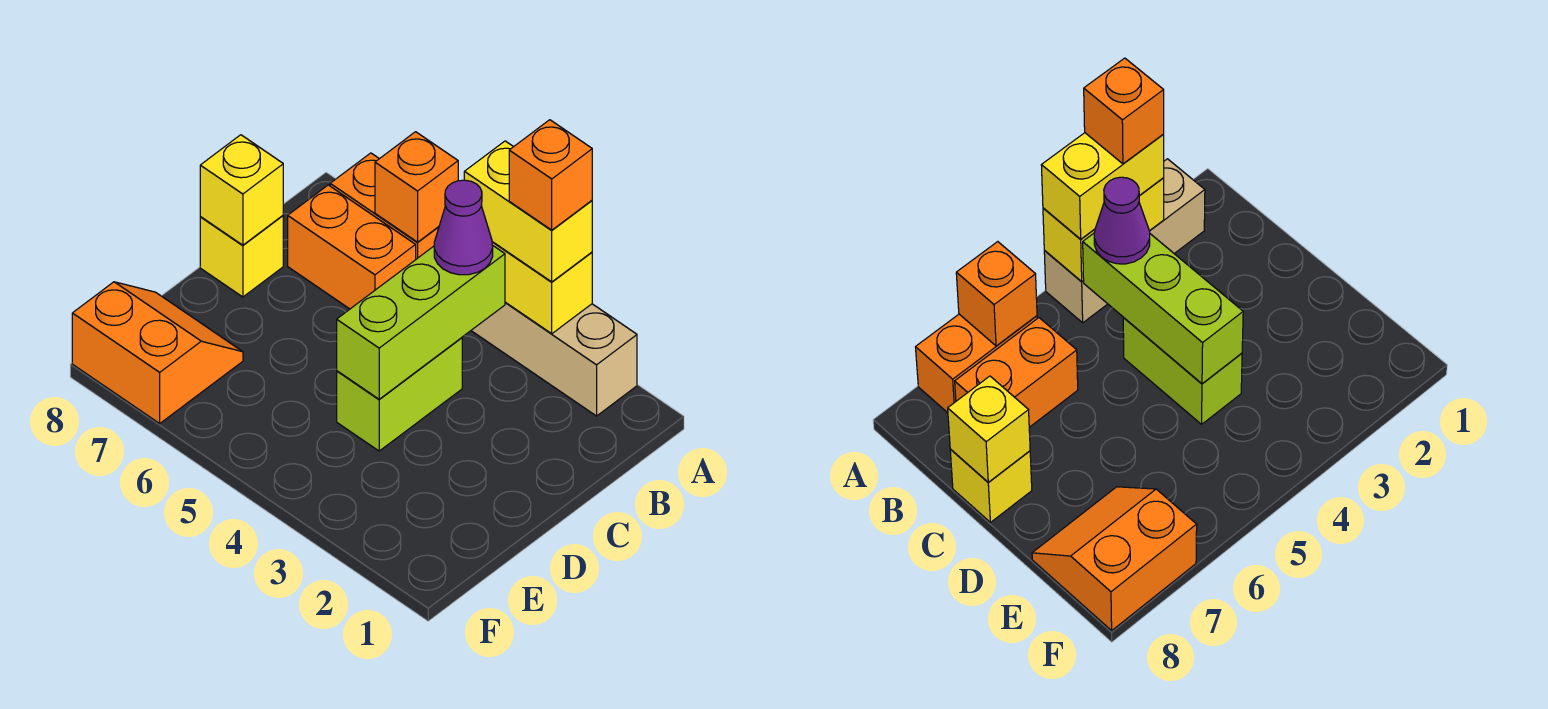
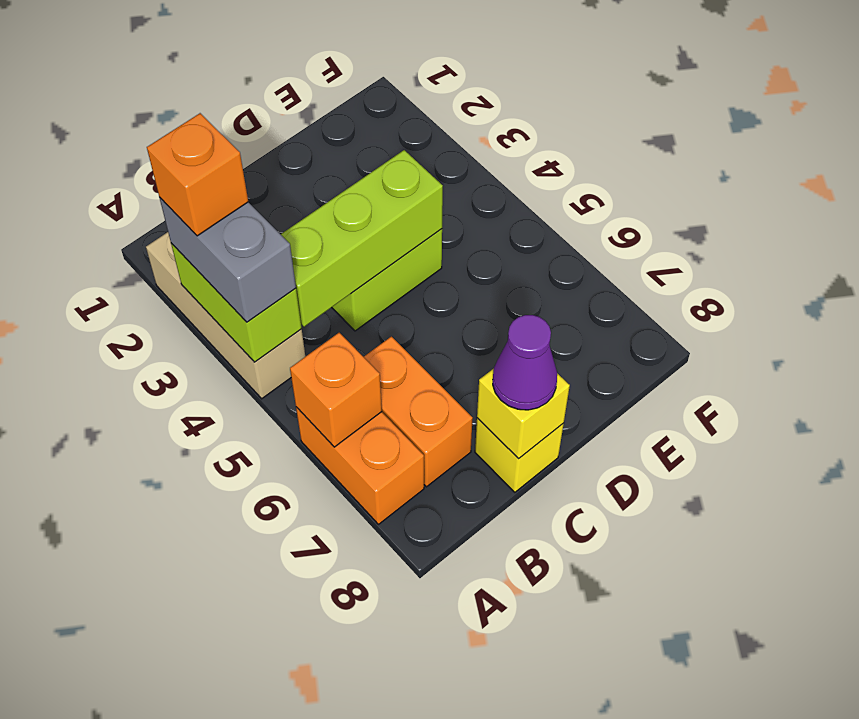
yellow 1x2 brick [492,242,592,334] -> lime 1x2 brick [171,243,302,362]
yellow 1x2 brick [464,141,592,282] -> grey 1x2 brick [159,197,296,322]
purple 1x1 cone [434,180,493,275] -> purple 1x1 cone moved to [493,315,557,410]
orange 2x2 slope [72,282,243,423] -> none

